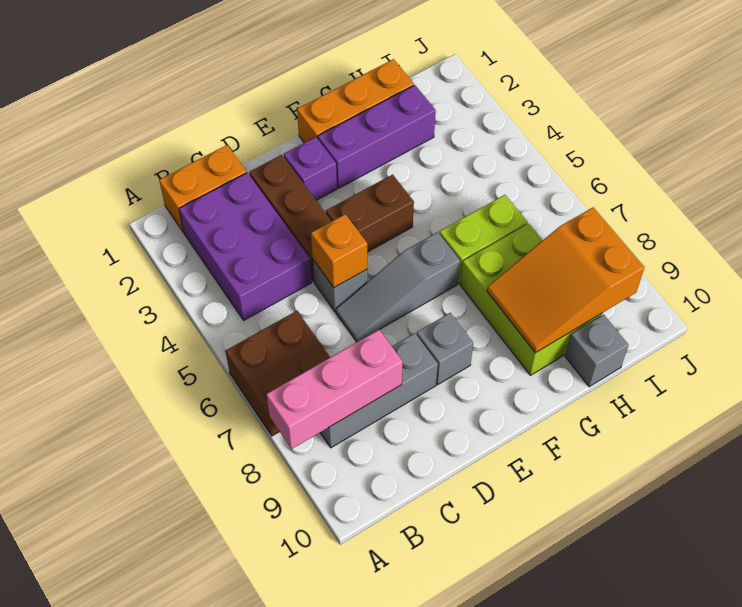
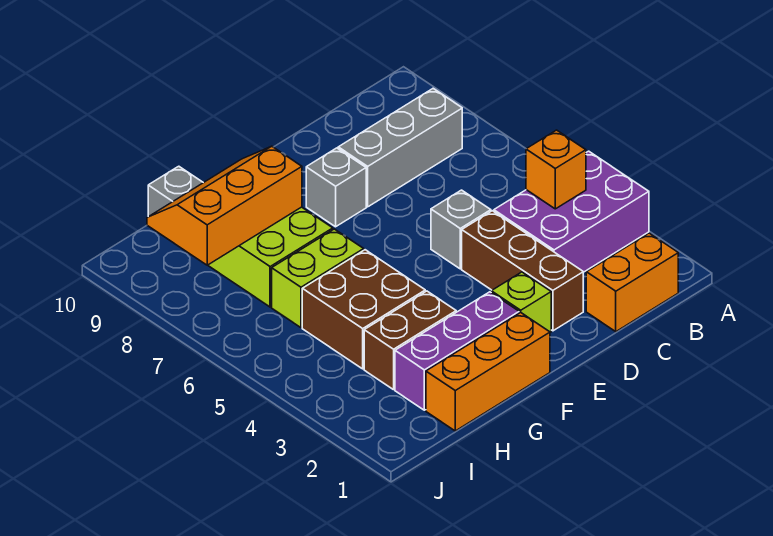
brown 2x2 brick [225,311,330,436] -> brown 2x2 brick moved to [302,250,425,369]
pink 1x3 brick [266,330,403,449] -> none
purple 2x3 brick [179,173,312,320] -> purple 2x3 brick turned to [494,151,649,272]
orange 1x1 brick [311,214,367,287] -> orange 1x1 brick moved to [526,130,586,209]
grey 1x3 slope [336,232,460,342] -> none
purple 1x1 brick [284,137,337,200] -> lime 1x1 brick [491,272,551,333]
brown 1x2 brick [326,175,414,252] -> brown 1x2 brick moved to [364,291,456,390]
orange 2x3 slope [487,207,644,353] -> orange 2x3 slope turned to [147,146,302,265]

